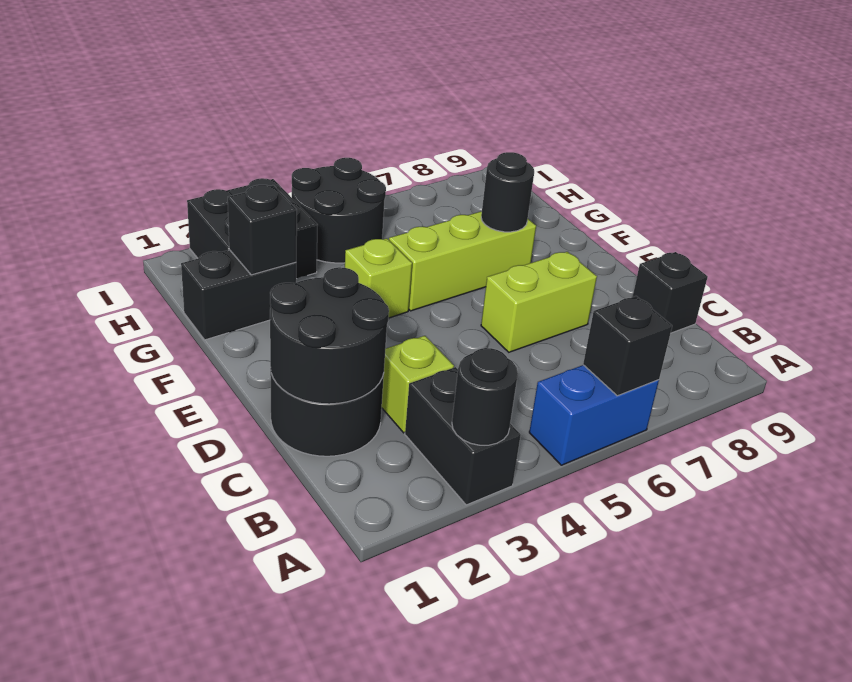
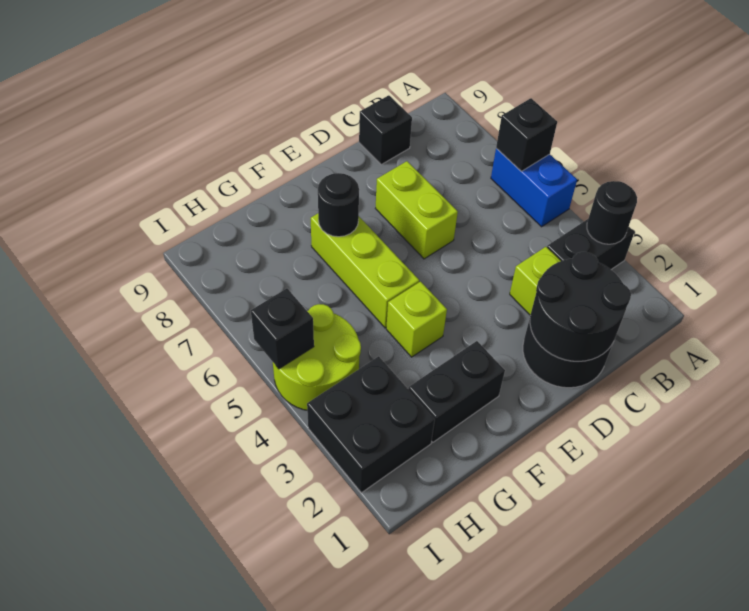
black 1x2 brick [181,250,296,340] -> black 1x2 brick turned to [408,341,505,442]
black 1x1 brick [228,185,297,275] -> black 1x1 brick moved to [251,289,314,369]
black 2x2 round brick [292,158,386,263] -> lime 2x2 round brick [273,304,361,410]

